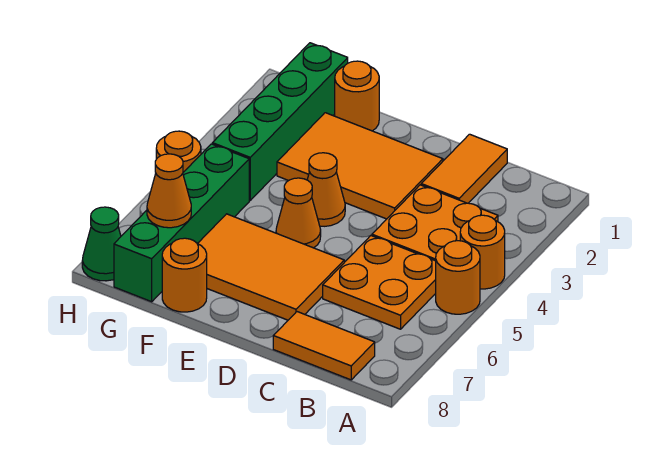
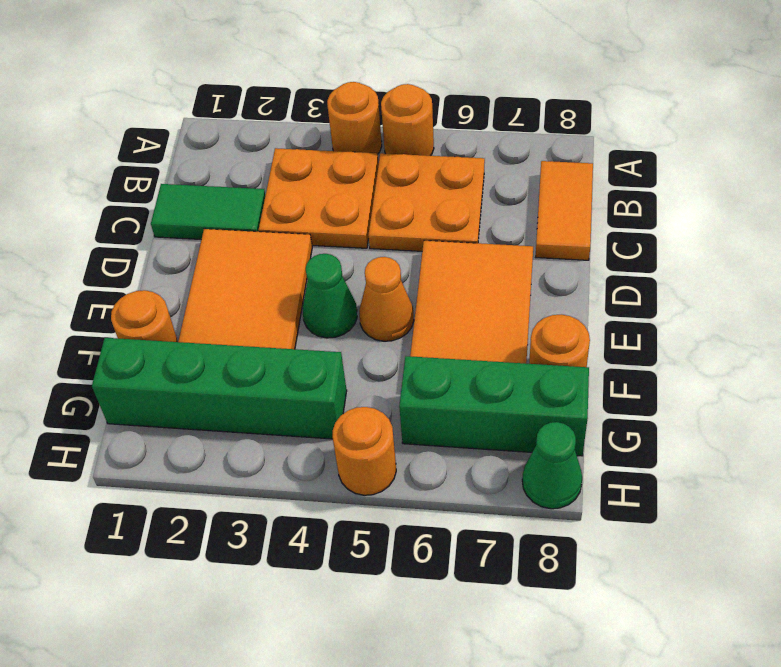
orange 1x2 tile [421,134,507,203] -> green 1x2 tile [151,184,265,240]
orange 1x1 cone [307,153,345,226] -> green 1x1 cone [303,254,357,338]
green 1x4 brick [114,144,249,302] -> green 1x3 brick [399,356,589,456]
orange 1x1 cone [147,154,191,228] -> none

